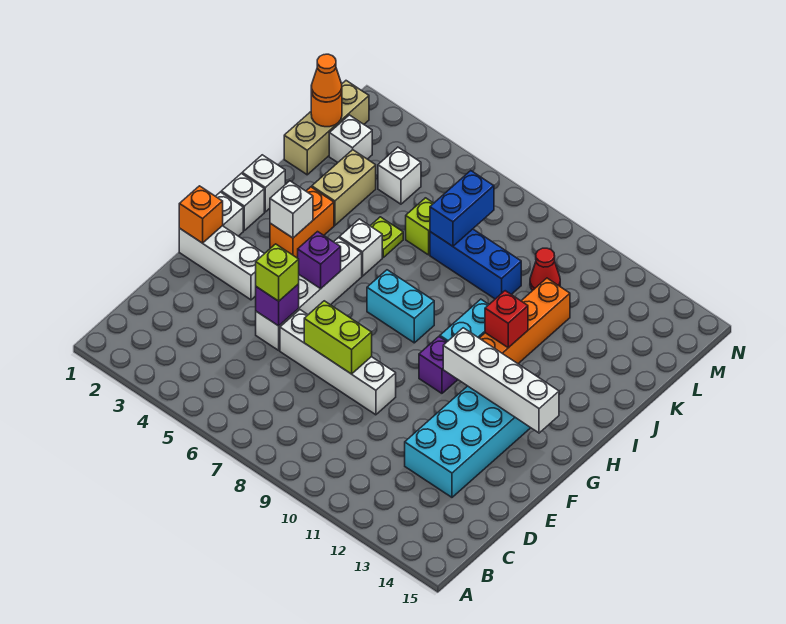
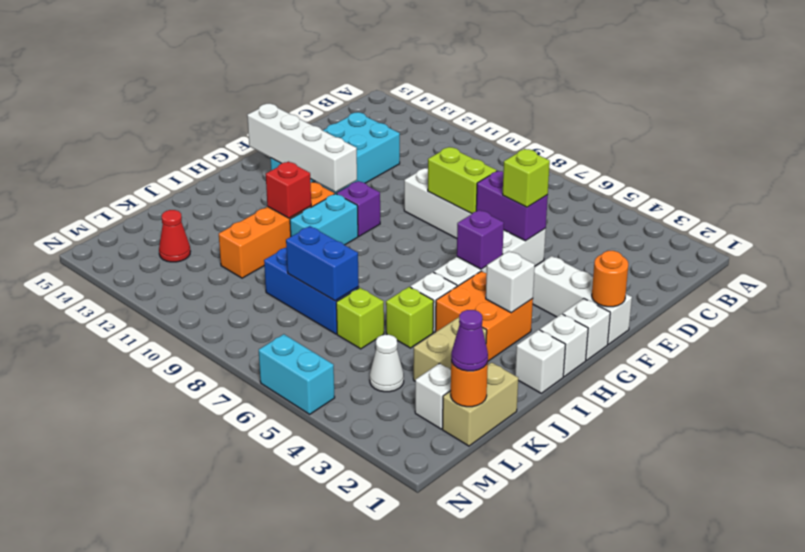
purple 1x1 brick [256,284,299,326] -> purple 1x2 brick [476,171,548,241]
orange 1x1 brick [179,186,223,243] -> orange 1x1 round brick [592,251,628,307]
orange 1x2 brick [270,187,334,258] -> orange 2x2 brick [435,271,533,361]
cyan 1x2 brick [367,270,434,343] -> cyan 1x2 brick moved to [259,334,335,414]
lime 1x1 plate [370,217,403,257] -> lime 1x1 brick [386,287,434,348]
tan 1x3 brick [284,81,369,175] -> tan 1x2 brick [442,363,518,446]
blue 1x2 brick [430,171,494,246] -> blue 1x2 brick turned to [286,226,359,301]
orange 1x1 cone [311,54,342,102] -> purple 1x1 cone [451,310,488,371]
white 1x1 brick [378,147,421,204] -> white 1x1 cone [370,335,404,392]
red 1x1 cone [530,248,560,291] -> red 1x1 cone moved to [159,210,190,262]

